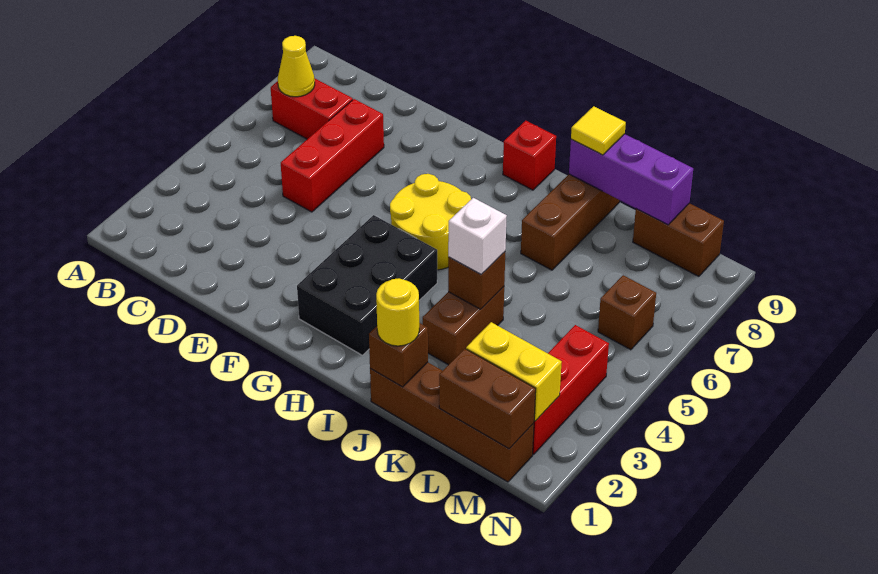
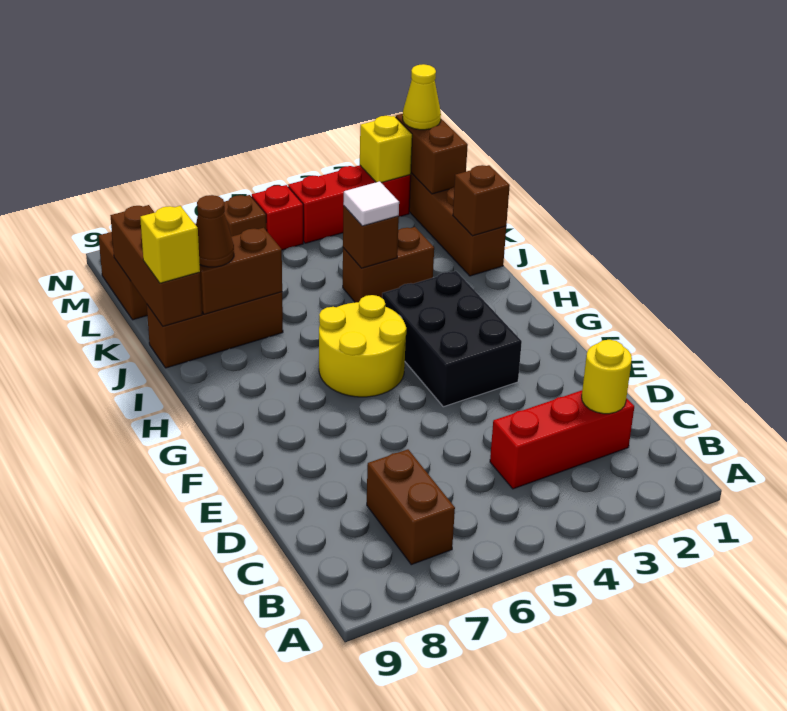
red 1x2 brick [271,78,353,139] -> brown 1x2 brick [367,449,455,565]
yellow 1x1 cone [278,36,315,97] -> yellow 1x1 cone moved to [403,64,441,130]
red 1x3 brick [281,99,384,212] -> red 1x3 brick moved to [490,390,634,489]
black 2x3 brick [297,215,437,355] -> black 2x3 brick turned to [382,271,522,407]
red 1x1 brick [503,121,556,190] -> red 1x1 brick moved to [252,185,303,250]
yellow 1x1 round brick [376,278,419,346] -> yellow 1x1 round brick moved to [582,340,632,414]
white 1x1 brick [448,198,507,274] -> white 1x1 tile [343,181,399,226]
none -> brown 1x2 brick [200,228,282,314]
none -> brown 1x1 cone [196,195,234,267]
purple 1x3 brick [569,134,693,225] -> brown 1x3 brick [110,205,202,326]
yellow 1x1 tile [571,106,626,155] -> yellow 1x1 brick [140,206,200,283]
yellow 1x2 brick [466,322,562,421] -> yellow 1x1 brick [360,116,412,183]

